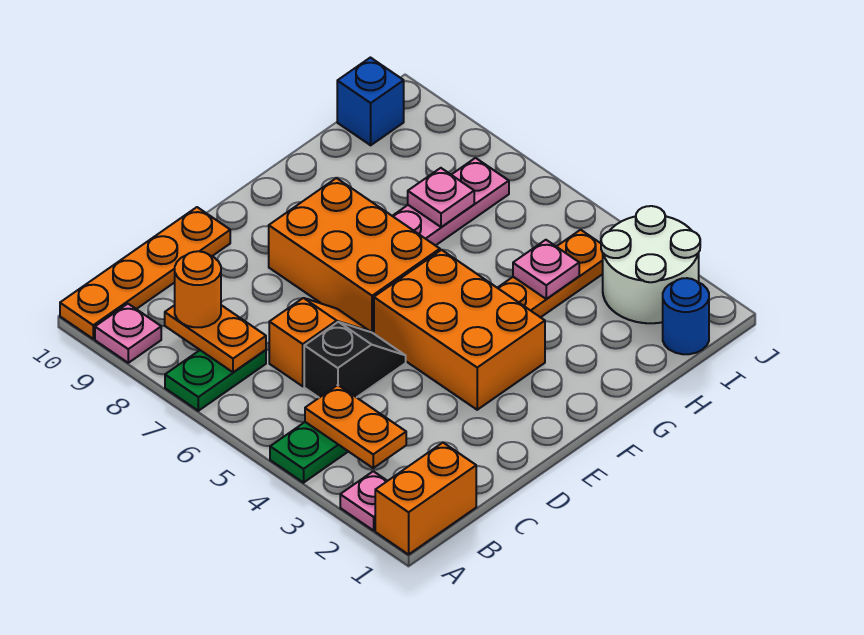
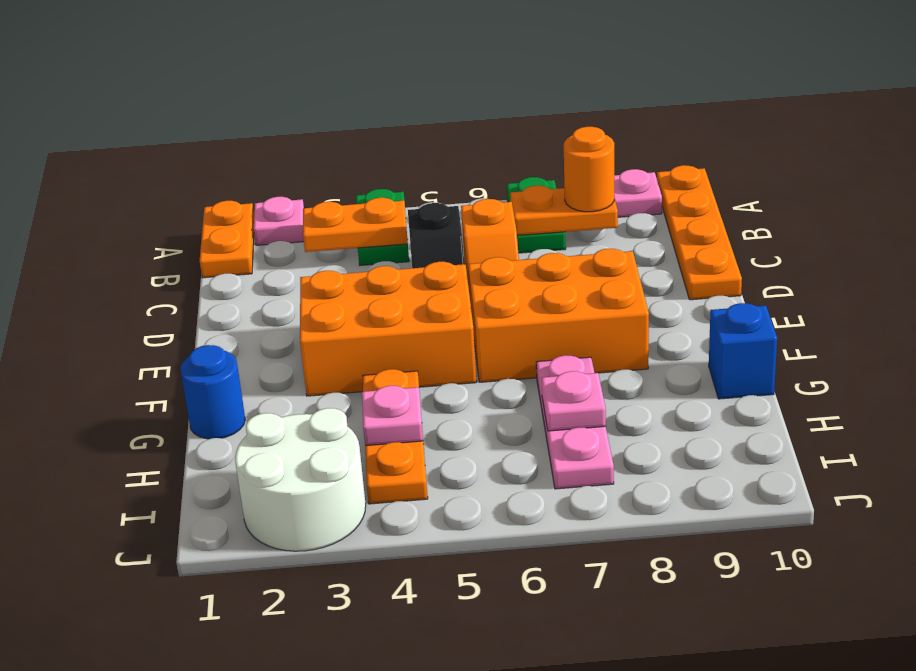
orange 1x2 brick [375,443,476,554] -> orange 1x2 plate [200,201,254,278]
blue 1x1 round brick [663,278,709,354] -> blue 1x1 round brick moved to [180,345,245,439]
blue 1x1 brick [337,58,404,145] -> blue 1x1 brick moved to [709,303,777,399]

